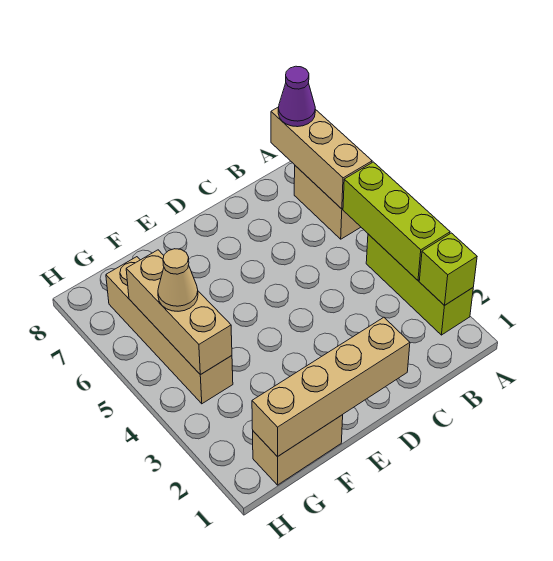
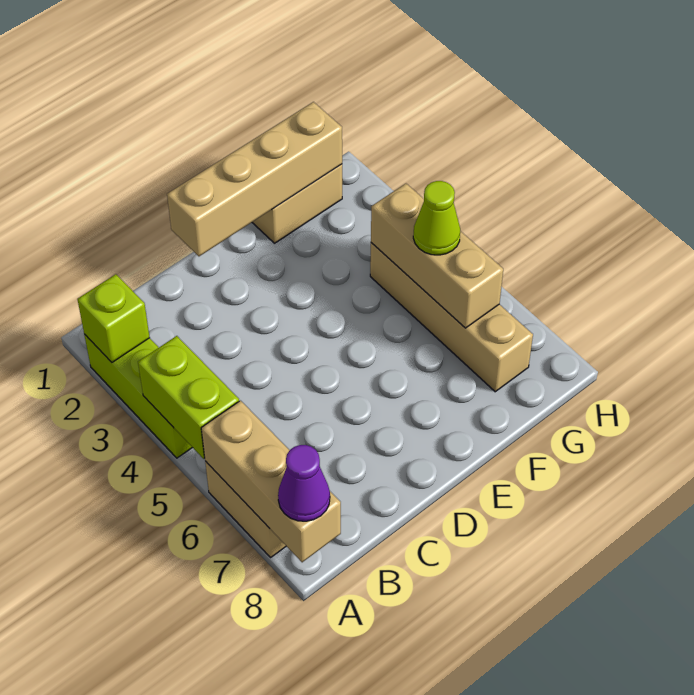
lime 1x3 brick [343,162,450,280] -> lime 1x2 brick [138,336,239,459]
tan 1x1 cone [158,249,198,311] -> lime 1x1 cone [413,181,460,255]

